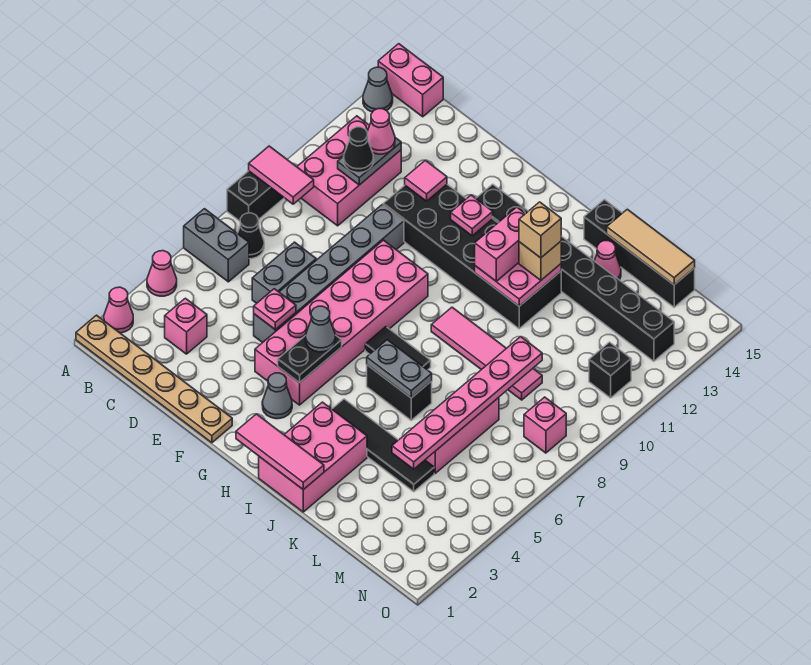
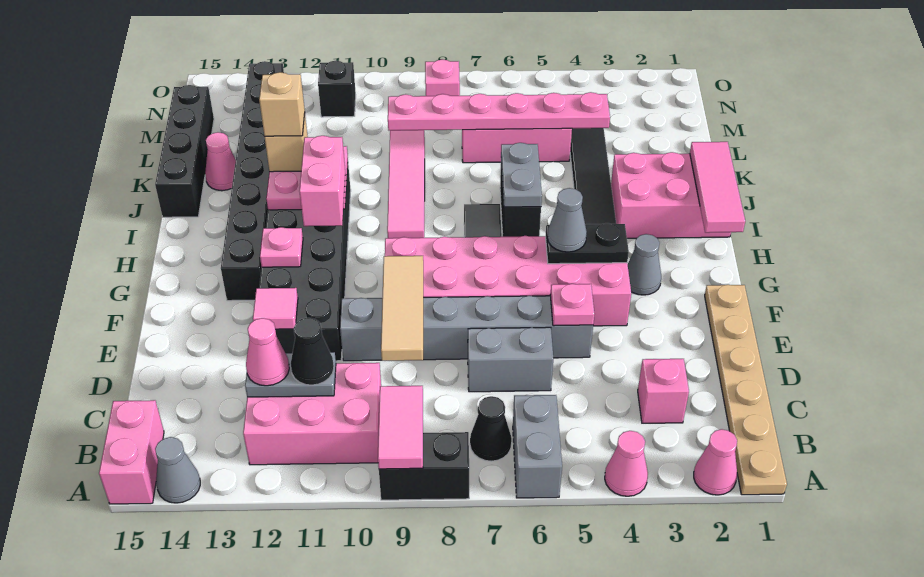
pink 1x2 brick [475,207,525,281] -> pink 1x2 brick turned to [299,136,345,226]
tan 1x3 tile [607,209,695,285] -> tan 1x3 tile moved to [381,256,423,361]

